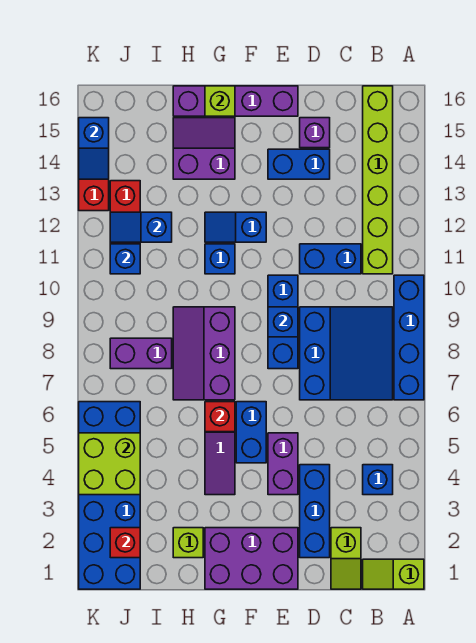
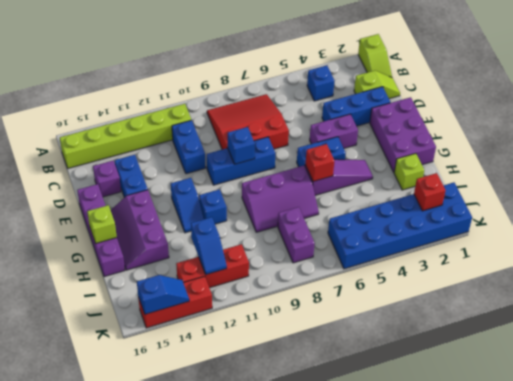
blue 1x4 brick [394,275,424,400] -> none
blue 3x3 slope [300,307,393,400] -> red 3x3 slope [207,94,289,149]
purple 2x2 slope [173,118,235,179] -> purple 2x3 slope [111,190,169,270]
lime 2x2 brick [79,433,140,495] -> none
blue 1x1 brick [110,244,140,274] -> none

